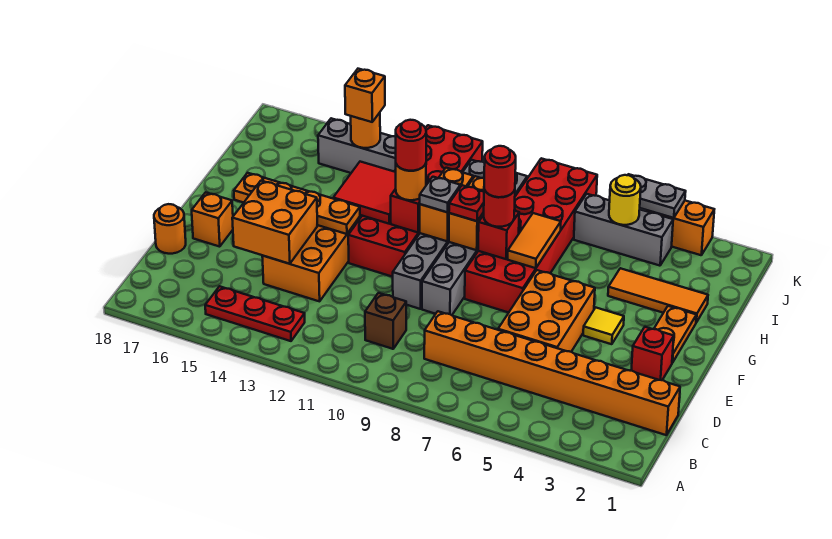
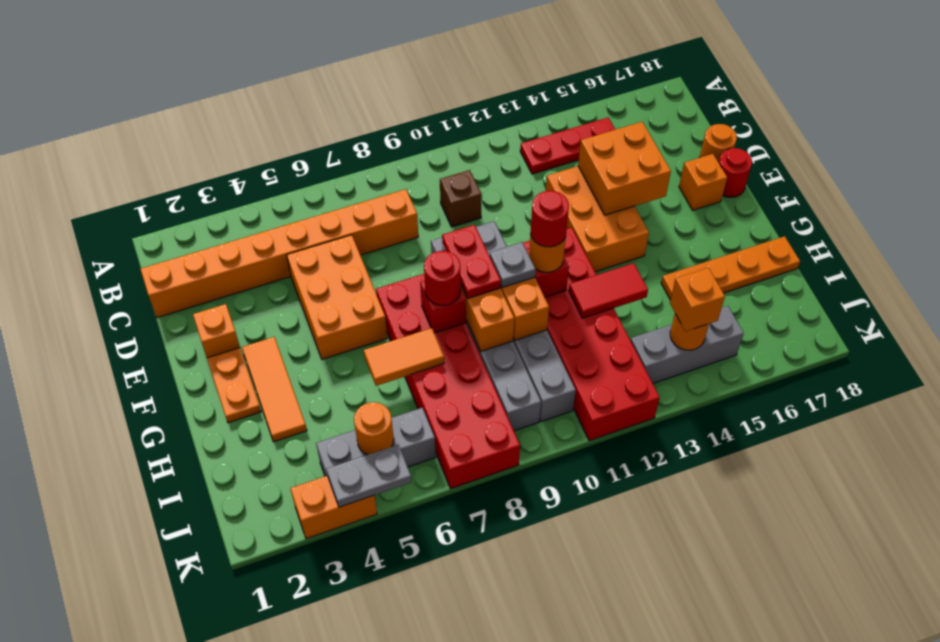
red 1x1 brick [631,327,674,380] -> orange 1x1 brick [193,304,240,358]
yellow 1x1 tile [583,308,624,344] -> none
orange 1x4 plate [234,173,360,234] -> orange 1x4 plate moved to [661,236,800,300]
orange 1x2 tile [508,213,561,268] -> orange 1x2 tile turned to [364,328,444,386]
red 1x1 round brick [484,146,516,197] -> red 1x1 round brick moved to [719,148,752,197]
red 1x1 plate [449,185,484,221] -> red 1x2 plate [442,225,501,299]
red 2x2 tile [333,162,396,224] -> red 1x2 tile [569,263,648,318]
orange 1x3 tile [608,268,708,322] -> orange 1x3 tile turned to [242,337,307,442]
yellow 1x1 round brick [609,175,641,225] -> orange 1x1 round brick [354,402,394,455]

